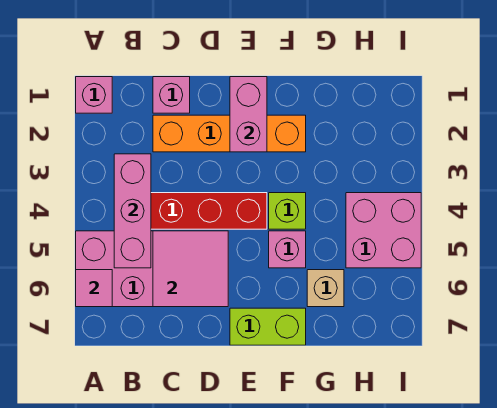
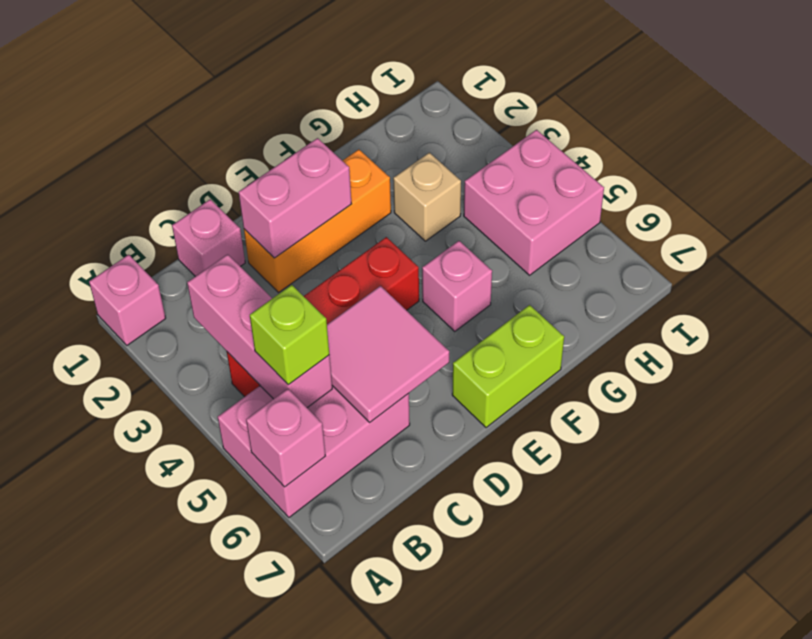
pink 1x1 tile [76,270,112,307] -> pink 1x1 brick [246,389,325,487]
orange 1x4 brick [153,115,306,152] -> orange 1x3 brick [244,149,391,292]
pink 1x2 brick [230,77,267,152] -> pink 1x2 brick turned to [239,138,351,258]
lime 1x1 brick [269,193,306,229] -> lime 1x1 brick moved to [250,285,329,385]
tan 1x1 brick [307,270,344,307] -> tan 1x1 brick moved to [393,153,461,241]

